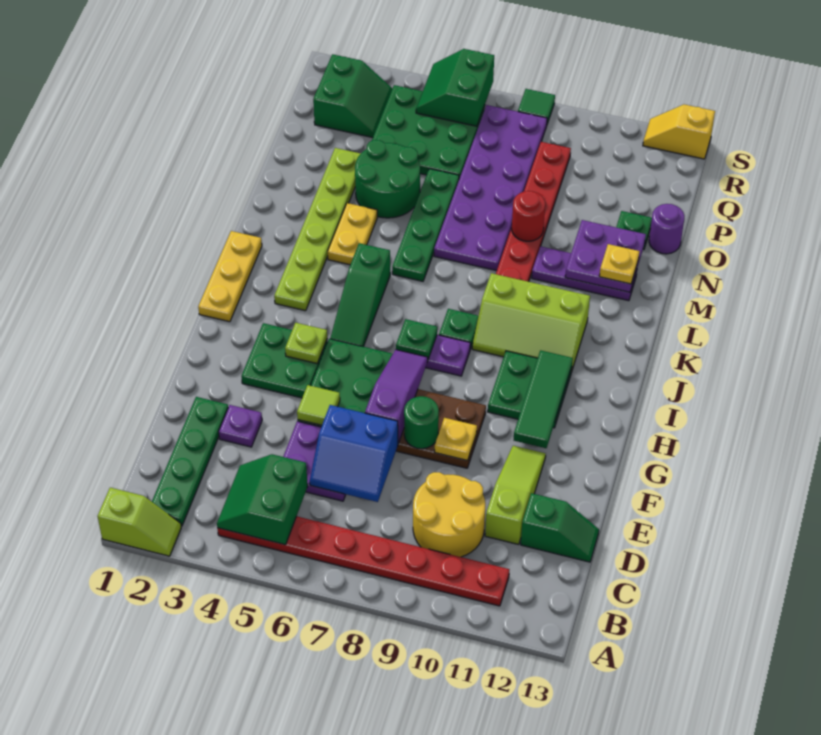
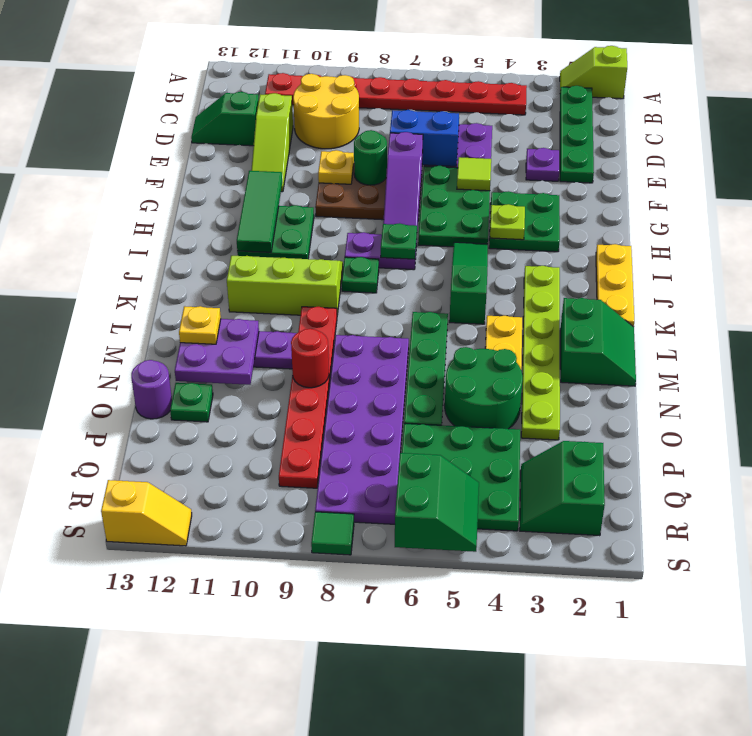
green 2x2 slope [217,454,308,545] -> green 2x2 slope moved to [560,298,636,386]

